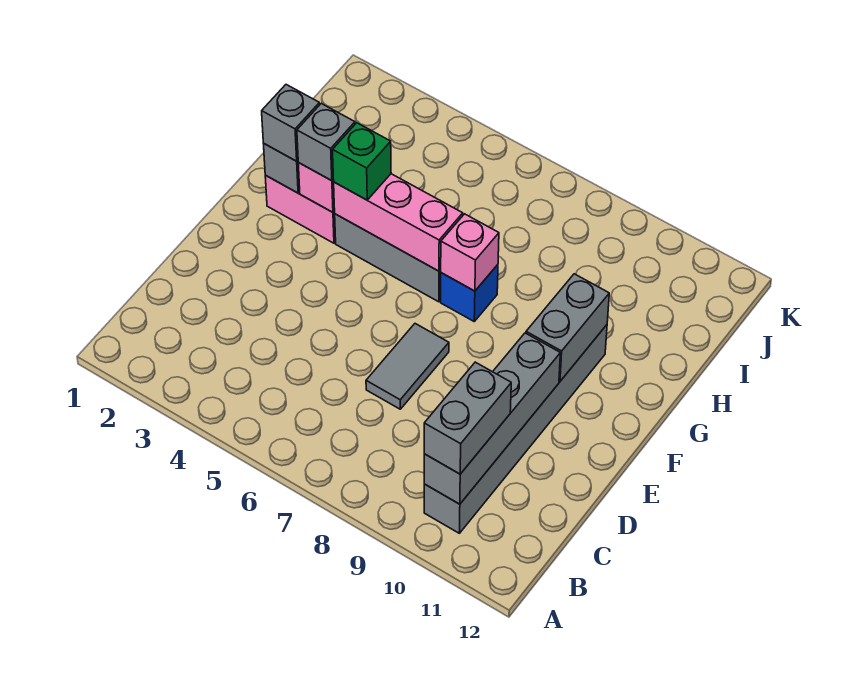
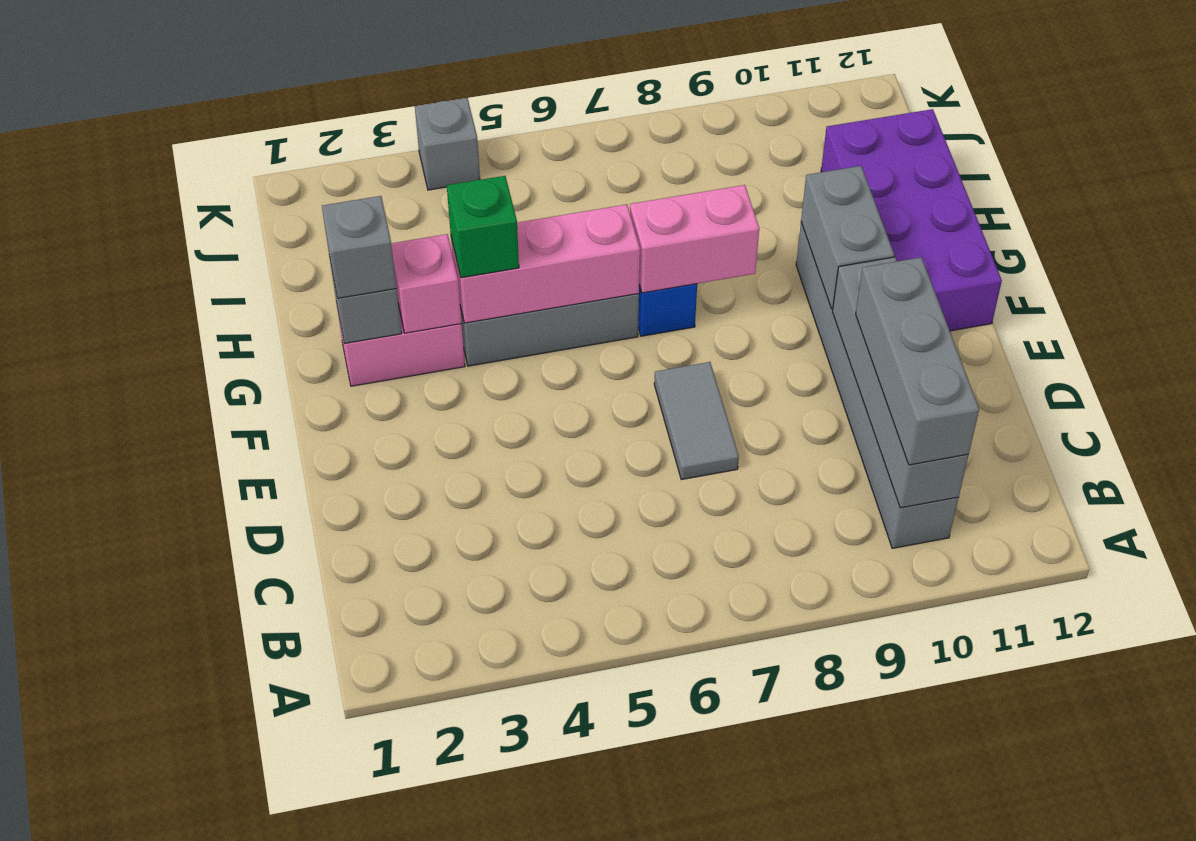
grey 1x2 brick [424,362,511,474] -> grey 1x3 brick [856,257,979,465]
none -> purple 2x4 brick [821,109,1002,331]
grey 1x1 brick [297,104,355,181] -> grey 1x1 brick moved to [415,98,480,190]
pink 1x1 brick [441,214,499,291] -> pink 1x2 brick [630,185,759,293]

